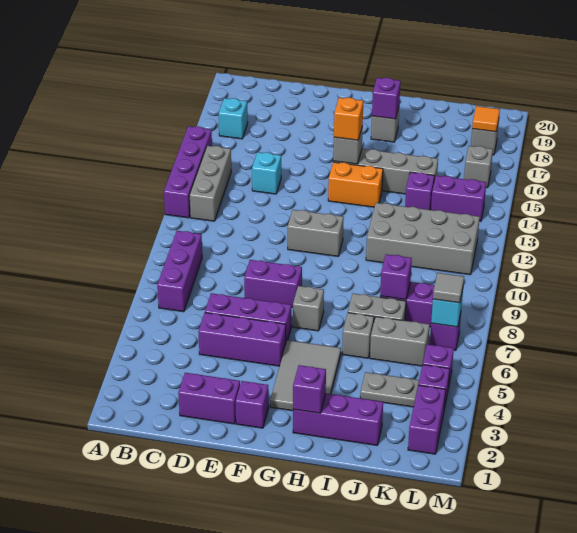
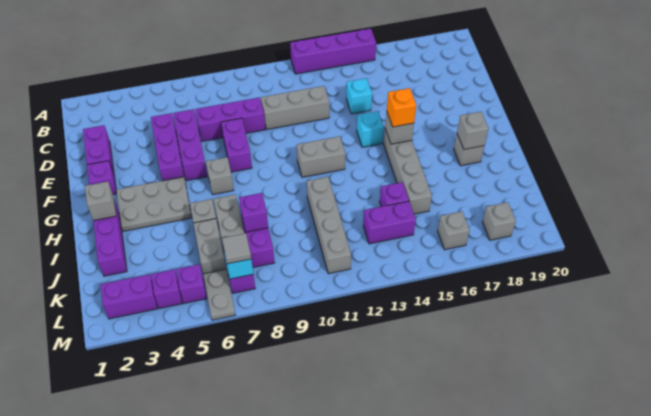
purple 1x3 brick [157,231,202,312] -> purple 1x3 brick moved to [195,97,265,141]
grey 1x3 brick [189,146,231,221] -> grey 1x3 brick moved to [261,86,329,129]
cyan 1x1 brick [219,98,248,139] -> cyan 1x1 brick moved to [357,111,384,147]
grey 1x2 brick [288,210,344,256] -> grey 1x2 brick turned to [297,136,345,177]
grey 2x3 tile [270,340,341,411] -> grey 2x3 plate [116,177,192,231]
orange 1x2 brick [328,162,383,207] -> none
purple 1x1 brick [293,365,326,413] -> grey 1x1 brick [85,182,116,221]
purple 1x1 brick [372,78,401,119] -> grey 1x1 brick [457,112,488,149]
grey 2x4 brick [366,203,480,275] -> grey 1x4 brick [307,177,351,274]
grey 1x2 plate [360,372,419,407] -> grey 1x2 plate moved to [203,269,235,320]
purple 1x2 brick [431,176,486,221] -> purple 1x2 brick turned to [363,201,416,244]
orange 1x1 tile [472,106,500,132] -> none

